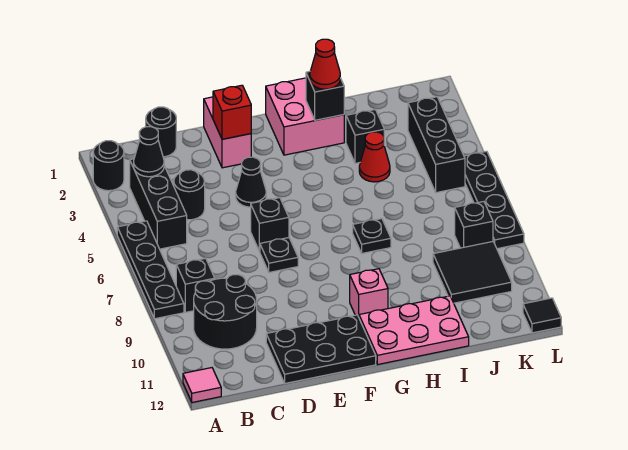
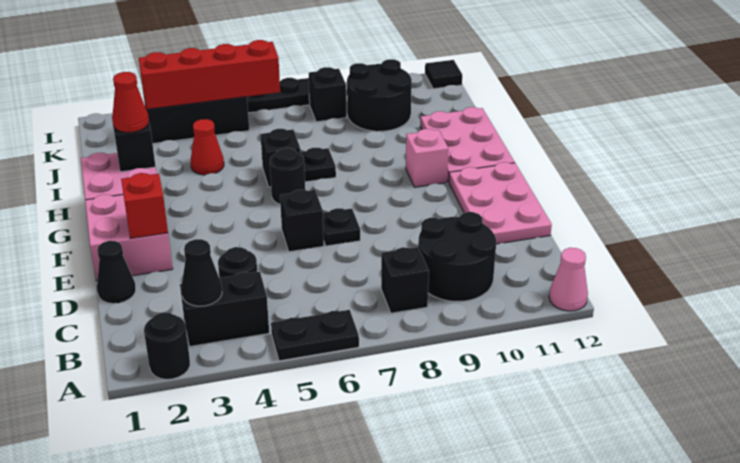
black 1x4 plate [117,221,184,319] -> black 1x2 plate [271,310,359,361]
pink 1x1 tile [183,368,221,402] -> pink 1x1 cone [549,248,588,311]
black 1x3 brick [130,159,187,249] -> black 1x2 brick [180,272,269,346]
black 1x1 round brick [146,107,176,157] -> black 1x1 round brick moved to [270,148,305,204]
black 2x3 plate [266,315,376,383] -> pink 2x3 plate [449,162,552,244]
pink 1x2 brick [204,97,251,168] -> pink 2x2 brick [85,195,173,281]
black 1x1 cone [236,157,266,207] -> black 1x1 cone moved to [97,241,136,304]
black 1x1 brick [346,110,384,163] -> black 1x1 brick moved to [260,129,300,187]
black 2x2 tile [433,242,512,303] -> black 2x2 round brick [347,59,412,131]
none -> red 1x4 brick [139,40,280,109]

